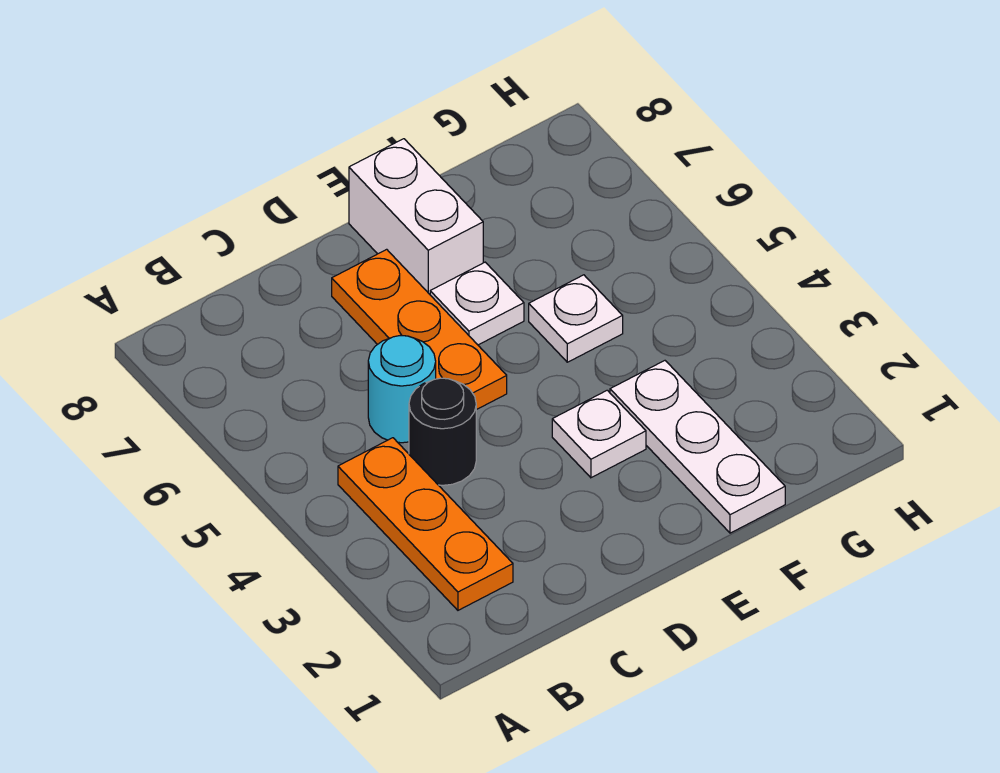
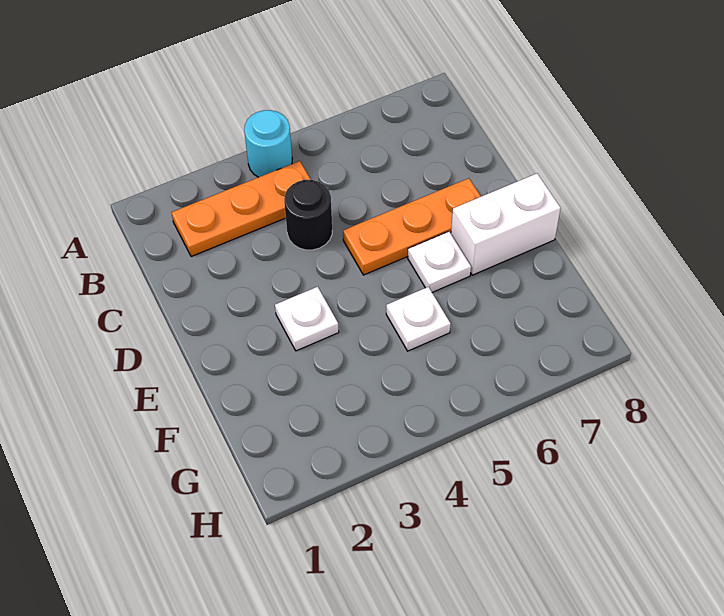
cyan 1x1 round brick [368,336,436,443] -> cyan 1x1 round brick moved to [244,110,292,177]
white 1x3 plate [610,361,785,533] -> none

